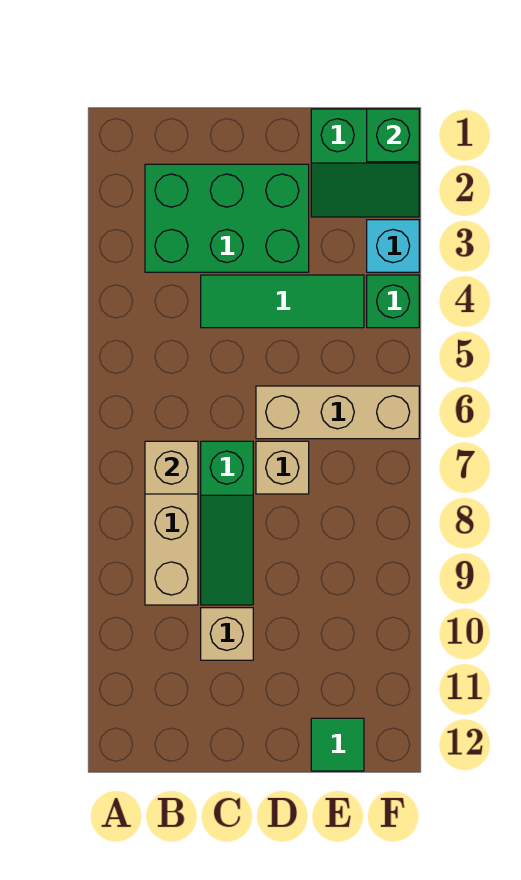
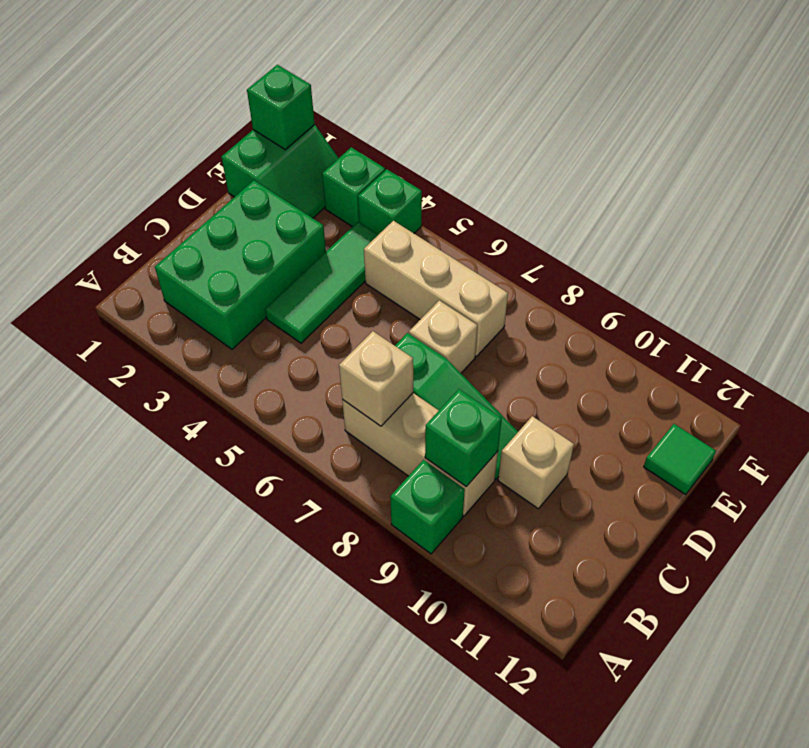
none -> green 1x1 brick [390,460,465,554]
none -> green 1x1 brick [425,389,502,487]
tan 1x3 brick [256,386,419,439] -> tan 1x3 brick turned to [364,221,508,356]
cyan 1x1 brick [367,220,419,272] -> green 1x1 brick [322,147,385,227]

